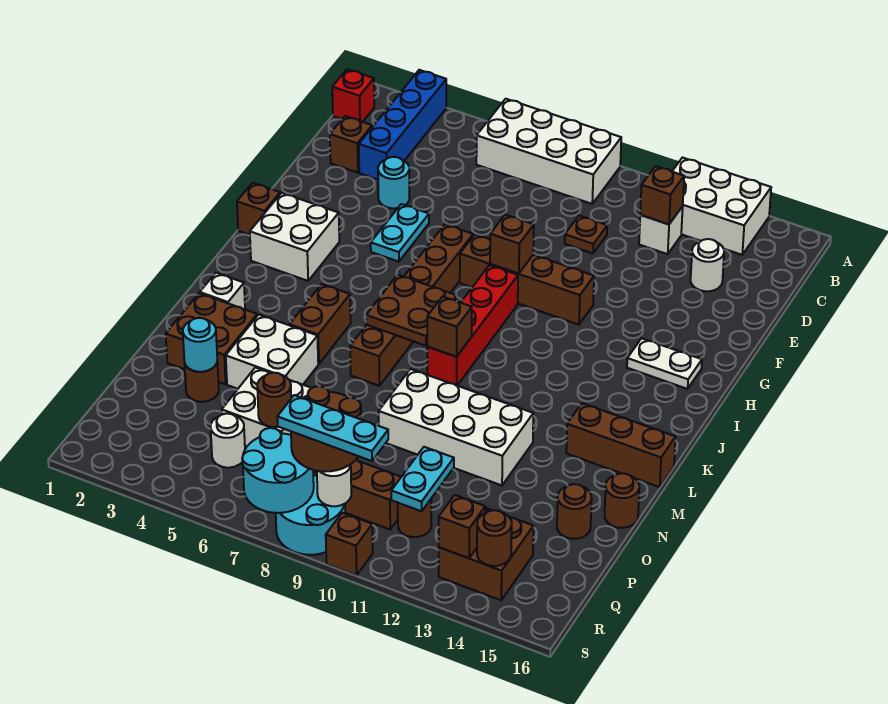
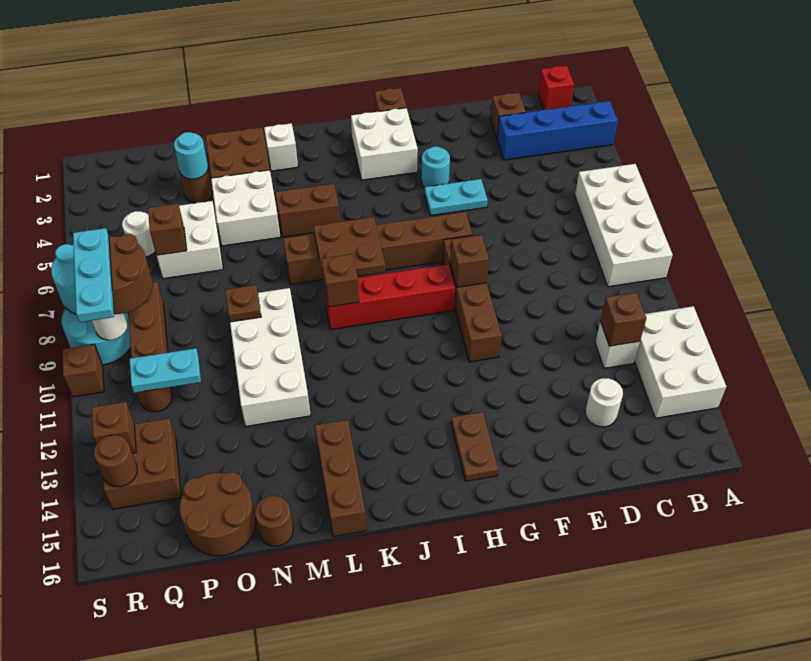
brown 1x1 plate [565,216,607,253] -> brown 1x1 plate moved to [225,285,261,322]
cyan 1x1 round brick [378,157,409,208] -> cyan 1x1 round brick moved to [421,147,450,188]
white 1x2 plate [627,338,702,389] -> brown 1x2 plate [451,412,498,481]
brown 1x1 round brick [557,484,592,539] -> brown 2x2 round brick [180,472,256,556]
brown 1x1 round brick [257,373,291,427] -> brown 1x1 brick [148,204,187,255]

